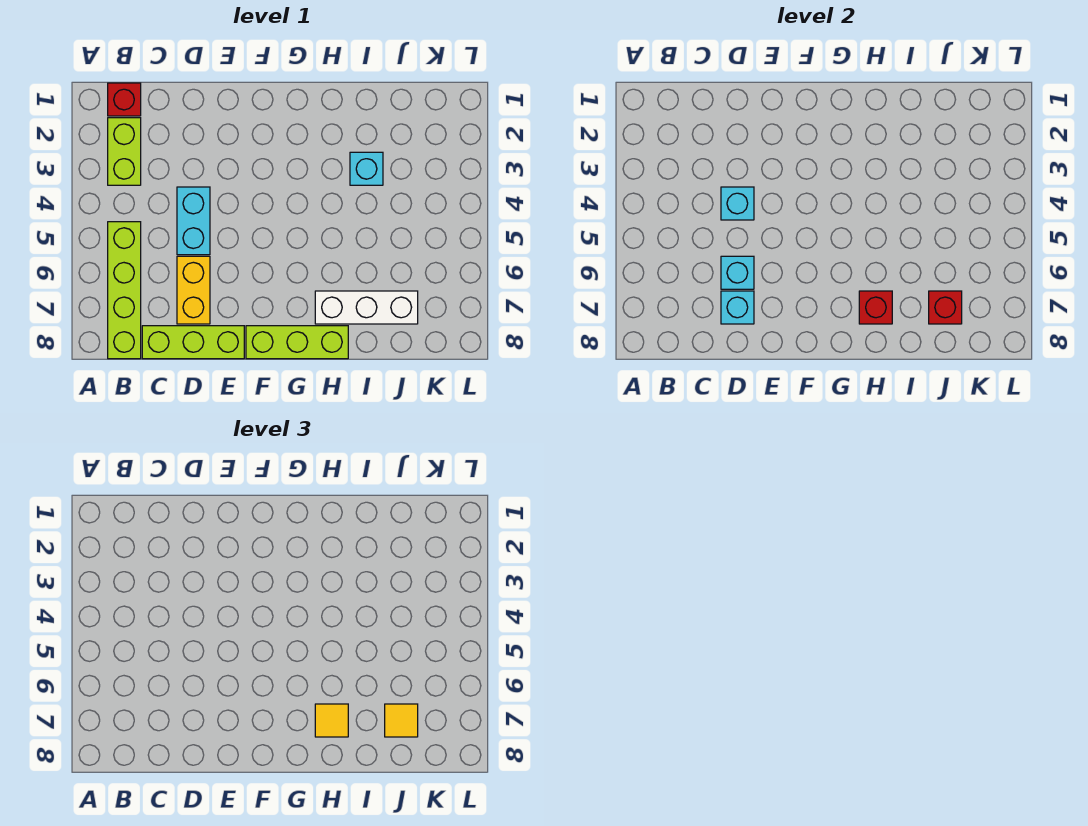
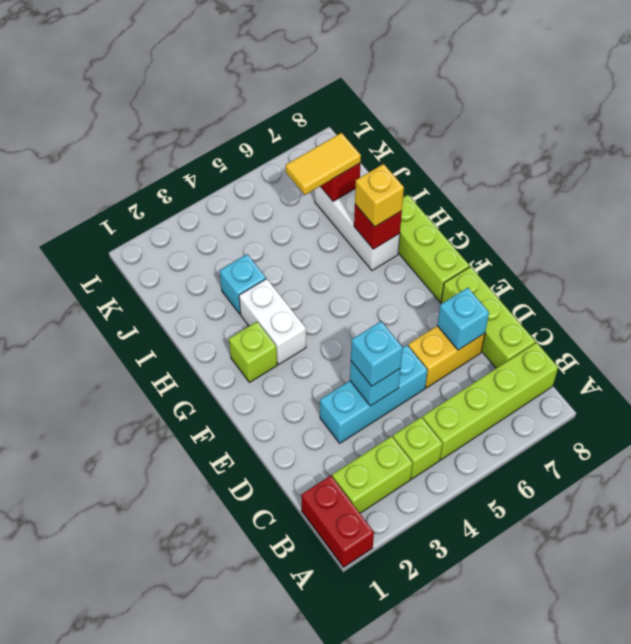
red 1x1 brick [108,83,141,116] -> red 1x2 brick [301,476,374,567]
none -> lime 1x1 brick [393,417,443,479]
cyan 1x2 brick [177,187,210,255] -> cyan 1x3 brick [320,345,428,443]
cyan 1x1 brick [721,256,754,289] -> cyan 1x1 brick moved to [351,321,403,386]
none -> lime 1x1 brick [229,322,277,382]
none -> white 1x2 brick [239,279,306,364]
yellow 1x1 tile [315,704,348,737] -> yellow 1x1 brick [355,164,404,227]
yellow 1x1 tile [385,704,418,737] -> yellow 1x2 tile [286,133,361,195]

